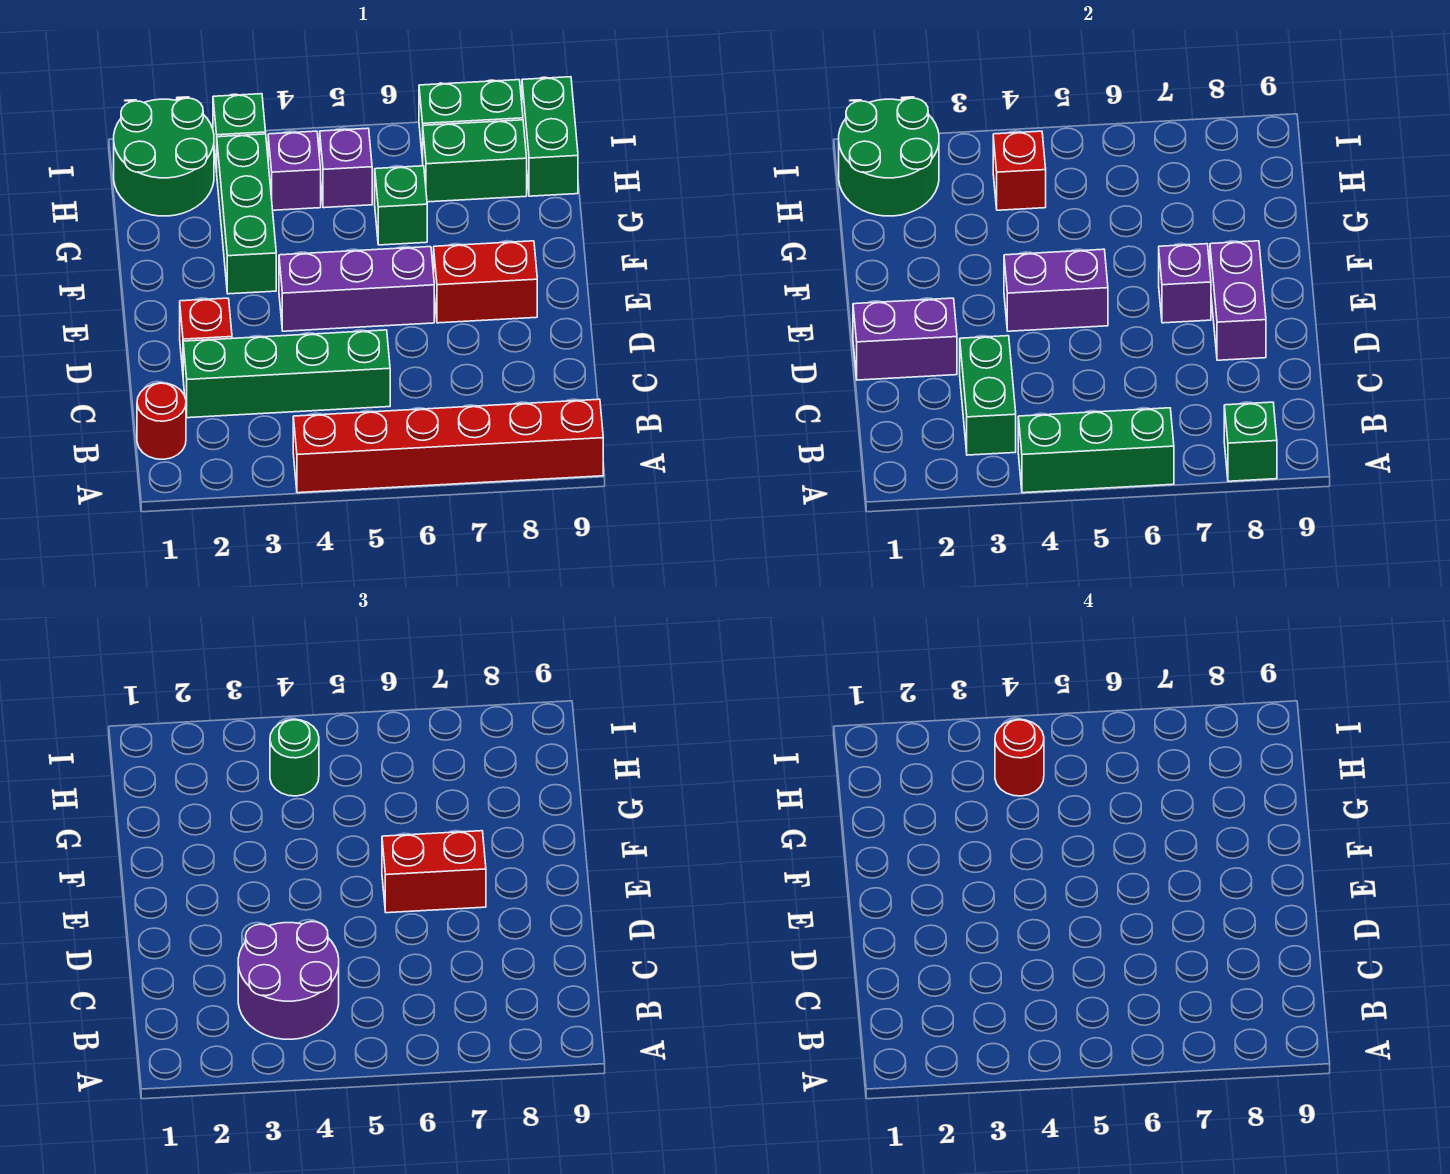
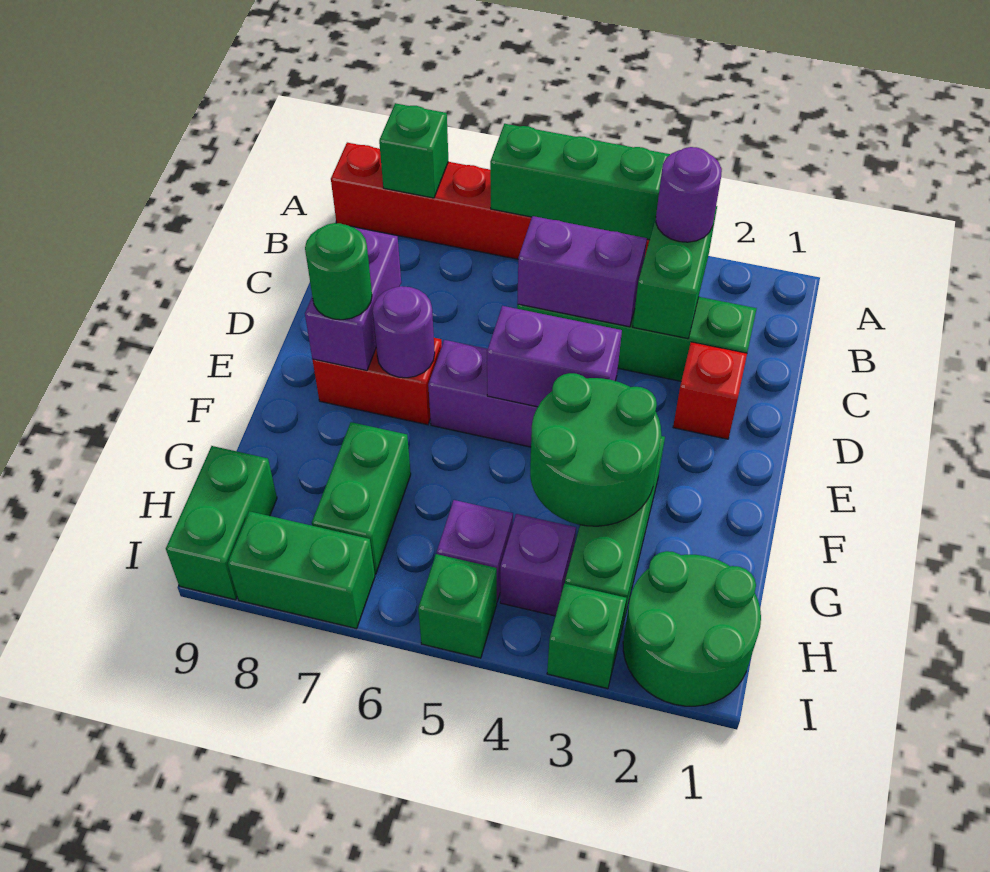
red 1x1 round brick [137,383,186,459] -> none
purple 2x2 round brick [238,922,339,1039] -> purple 1x1 round brick [656,147,722,242]
purple 1x2 brick [853,298,957,380] -> purple 1x2 brick moved to [517,216,647,327]
red 1x2 brick [382,831,486,913] -> none
purple 1x1 brick [1159,244,1211,323] -> purple 1x1 round brick [372,286,435,378]
green 1x1 brick [375,166,427,245] -> green 1x1 brick moved to [418,554,497,658]
green 2x2 round brick [839,98,939,216] -> green 2x2 round brick moved to [530,373,661,526]
red 1x1 brick [993,131,1046,210] -> none
green 1x1 round brick [270,720,319,796] -> green 1x1 round brick moved to [305,223,372,320]
red 1x1 round brick [995,720,1044,796] -> none
green 1x2 brick [423,120,527,202] -> green 1x2 brick turned to [312,422,411,574]

